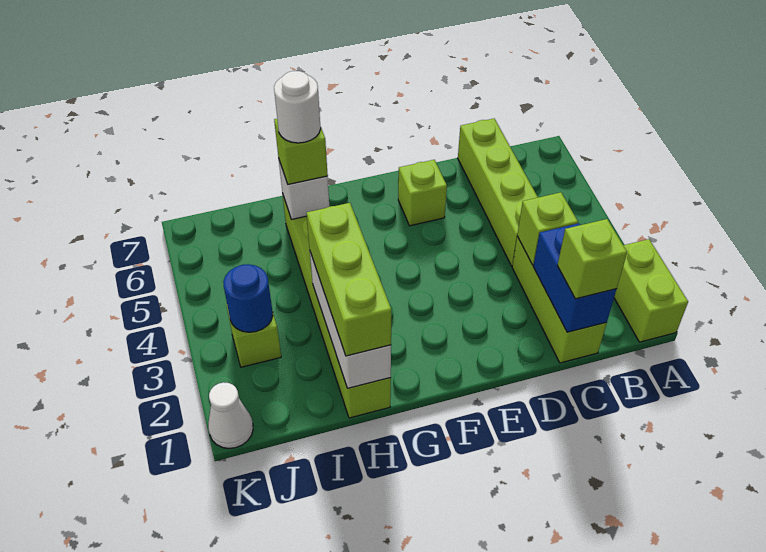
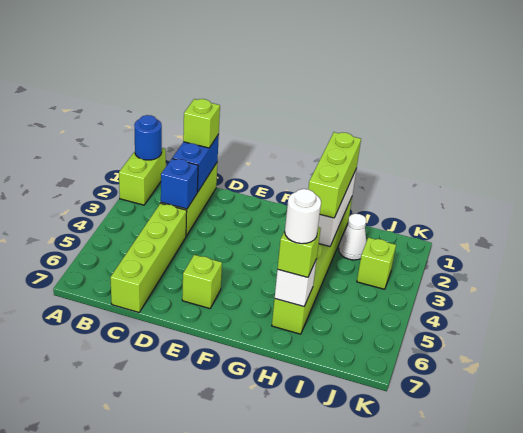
lime 1x1 brick [517,192,578,265] -> blue 1x1 brick [161,159,198,209]
blue 1x1 round brick [223,264,273,332] -> blue 1x1 round brick moved to [134,115,162,160]
white 1x1 cone [208,382,253,448] -> white 1x1 cone moved to [339,214,366,260]

